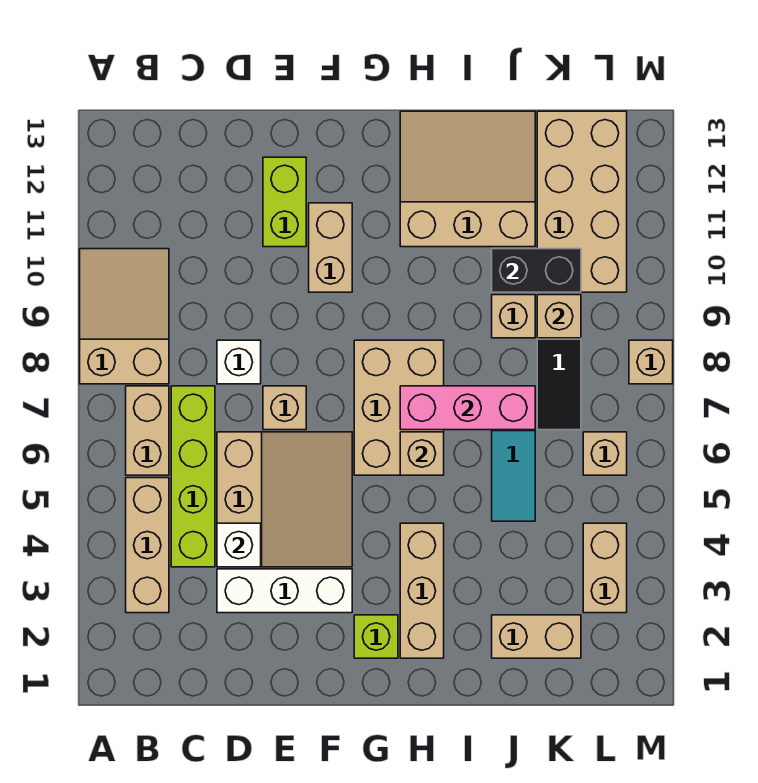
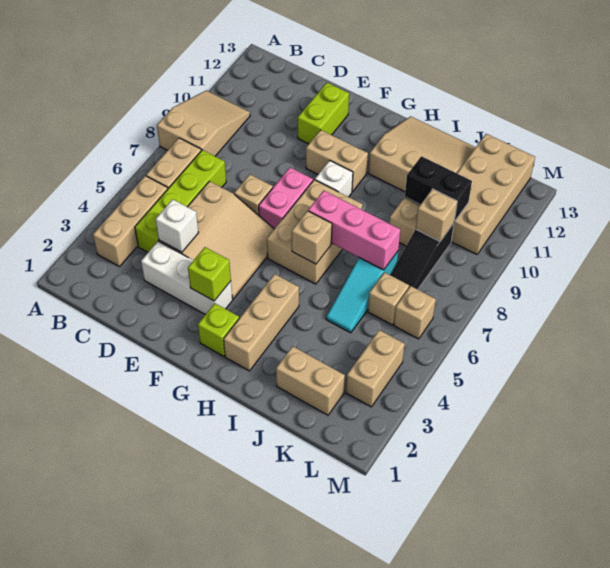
white 1x1 brick [217,340,261,384] -> white 1x1 brick moved to [315,161,353,197]
none -> lime 1x1 brick [188,247,231,301]
none -> pink 1x2 brick [259,168,313,229]
tan 1x2 brick [309,203,352,292] -> tan 1x2 brick turned to [306,130,368,192]
tan 1x1 brick [629,340,673,384] -> tan 1x1 brick moved to [368,272,409,325]

